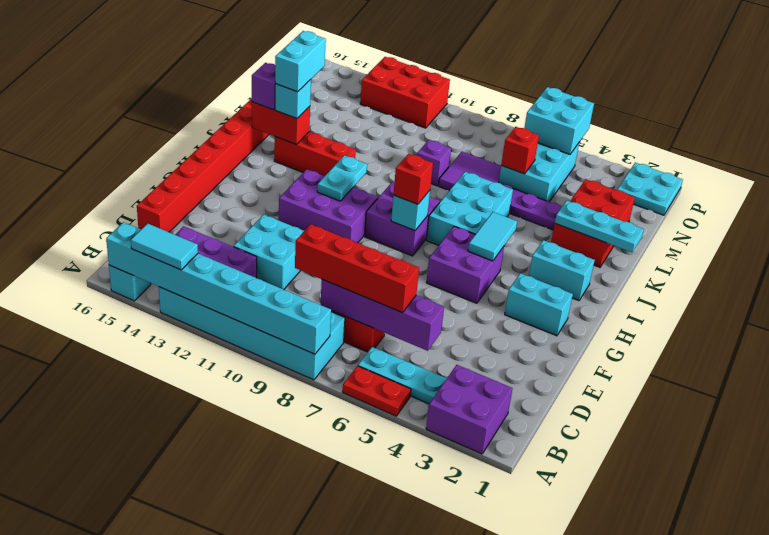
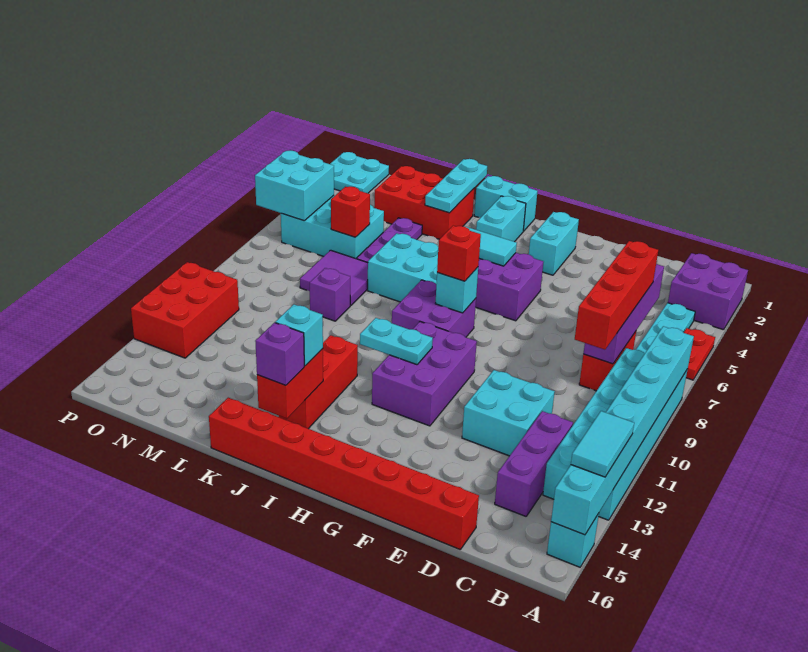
cyan 1x2 brick [275,31,326,92] -> cyan 1x2 brick moved to [474,176,538,231]

